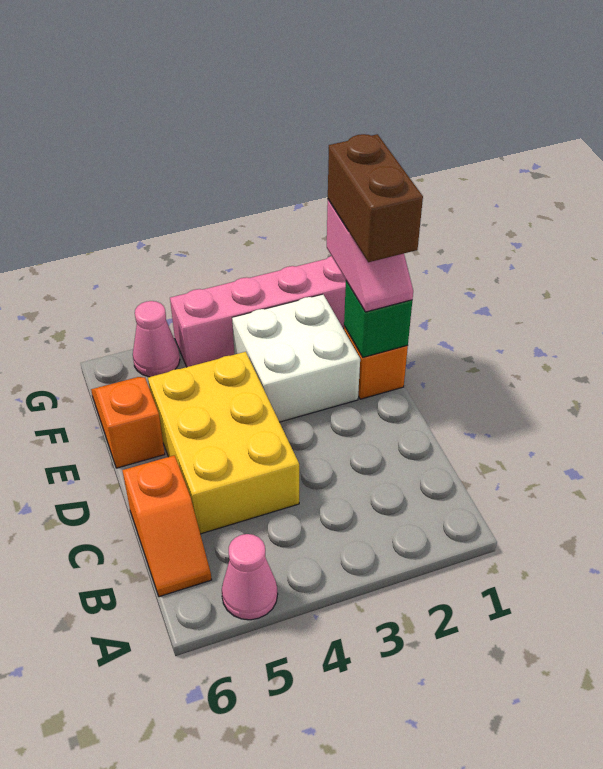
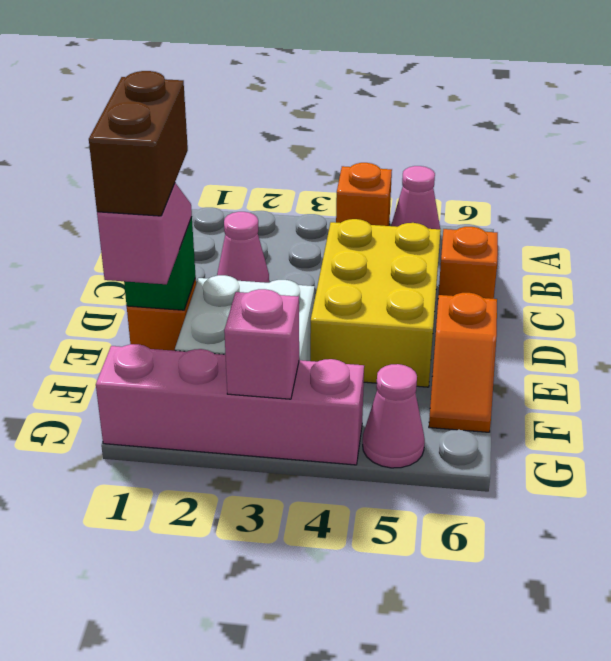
none -> orange 1x1 brick [336,163,392,226]
none -> pink 1x1 cone [217,212,269,283]
none -> pink 1x1 brick [224,289,299,399]

